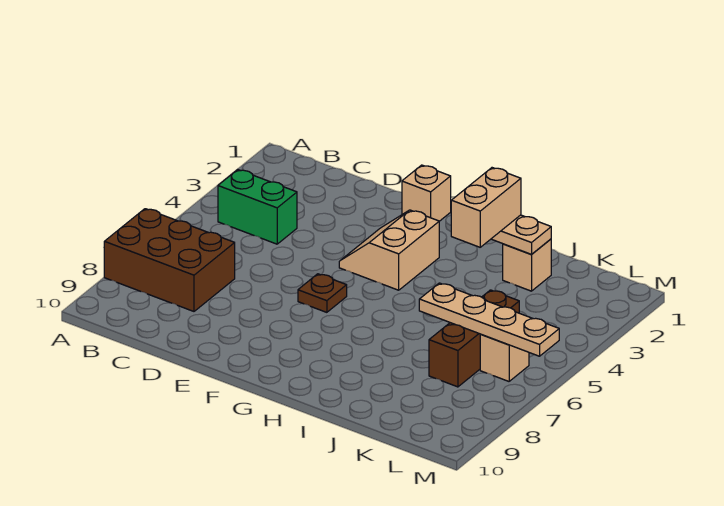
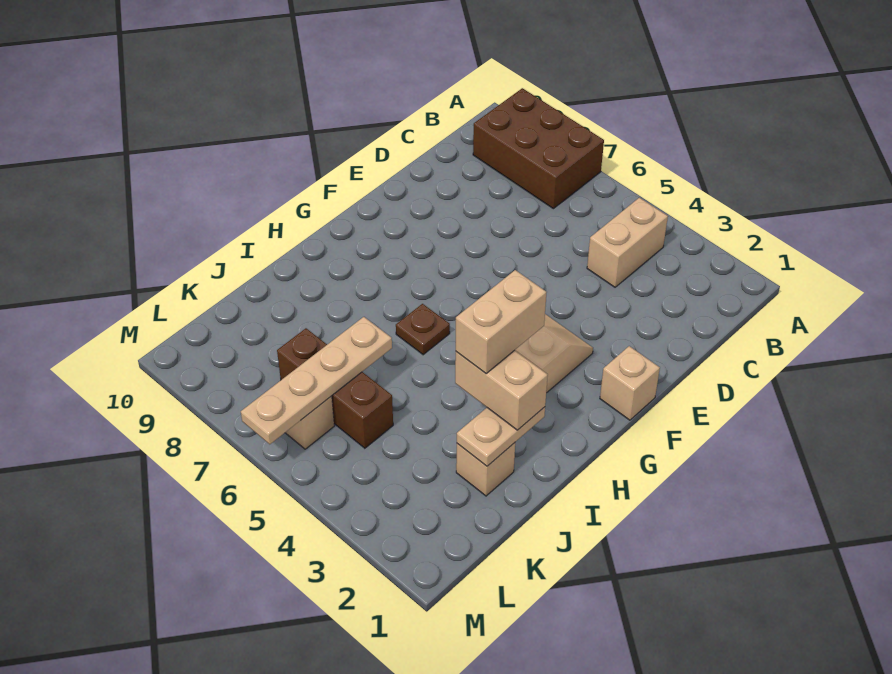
brown 2x3 brick [104,209,235,311] -> brown 2x3 brick turned to [473,88,604,209]
green 1x2 brick [218,170,297,244] -> tan 1x2 brick [587,198,668,287]
brown 1x1 plate [298,274,347,312] -> brown 1x1 plate moved to [396,304,450,355]
none -> tan 1x2 brick [456,270,547,373]

